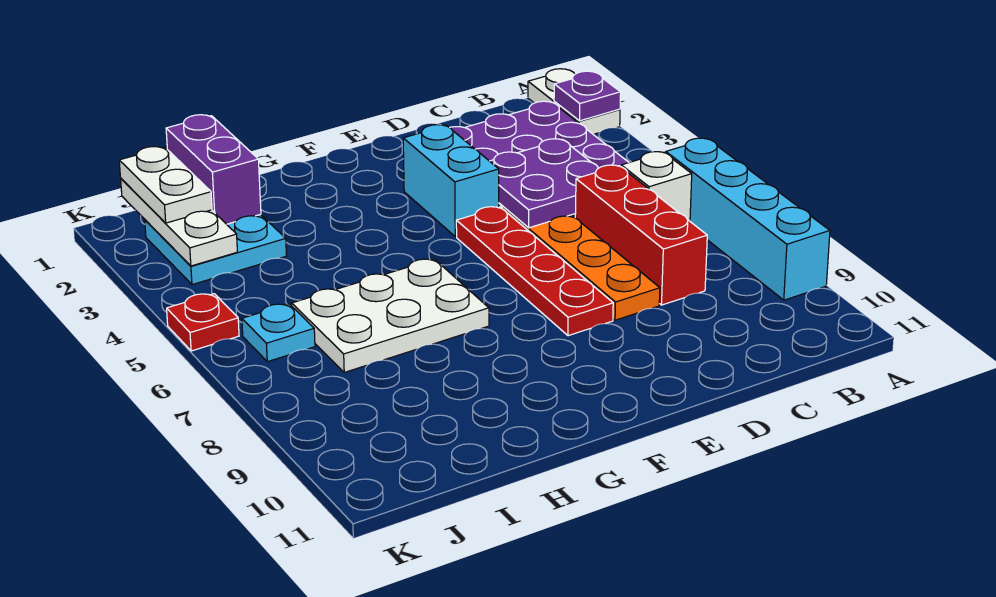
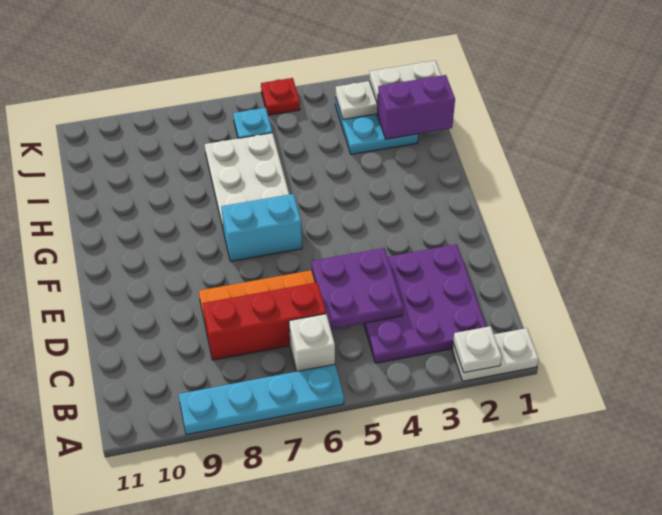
purple 1x1 plate [554,71,621,121] -> white 1x1 plate [453,326,502,373]
cyan 1x4 brick [666,138,830,300] -> cyan 1x4 plate [179,364,344,435]
cyan 1x2 brick [403,125,499,237] -> cyan 1x2 brick moved to [221,194,302,261]
red 1x4 plate [456,207,613,336] -> none

